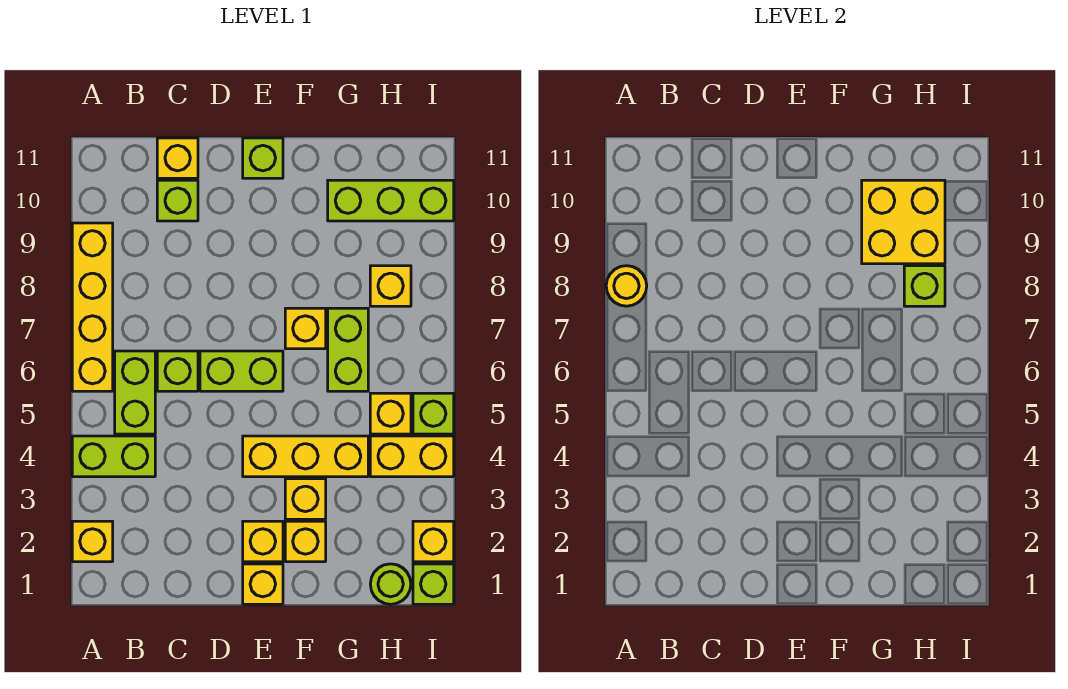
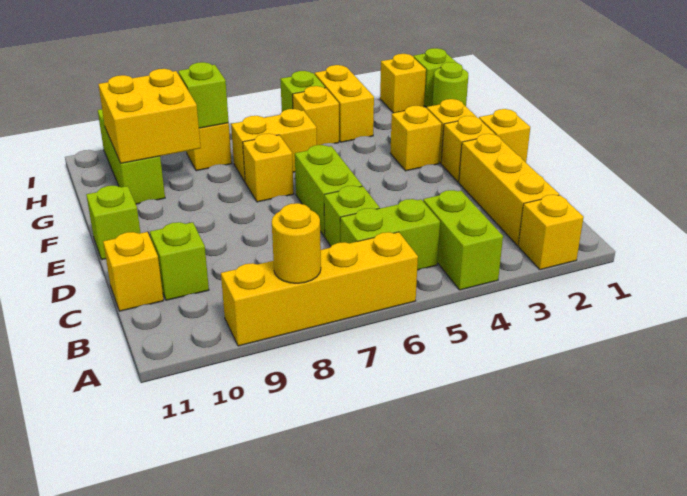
yellow 1x3 brick [243,436,368,477] -> yellow 1x3 brick moved to [459,134,559,246]
lime 1x2 brick [328,308,368,391] -> yellow 1x2 brick [231,109,317,181]

